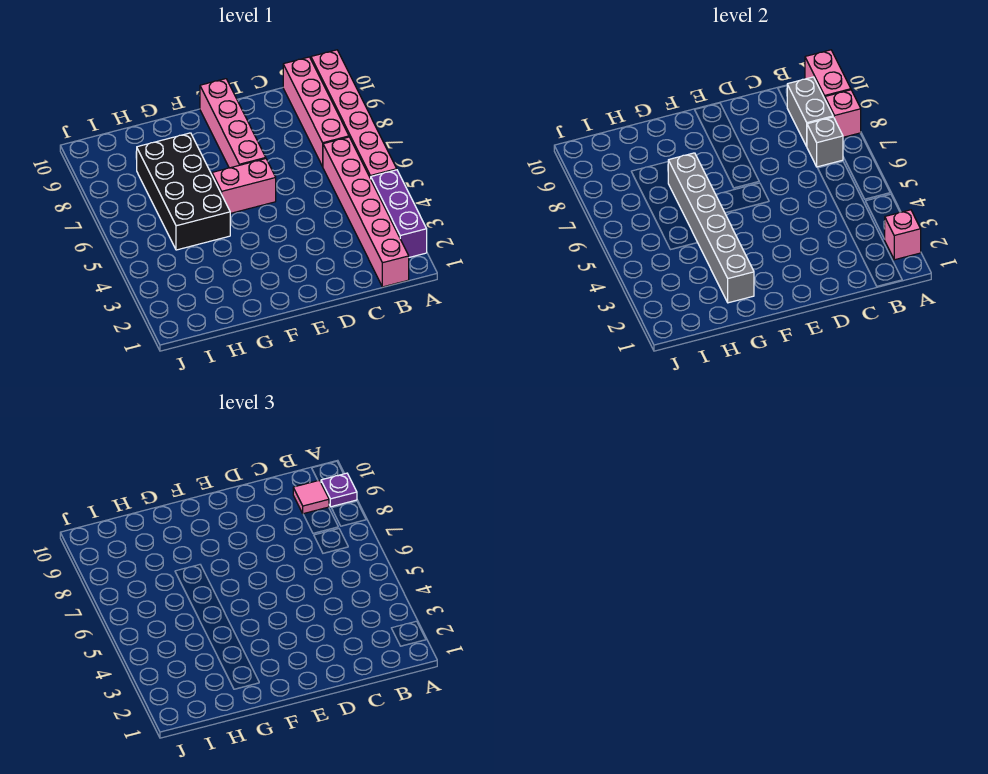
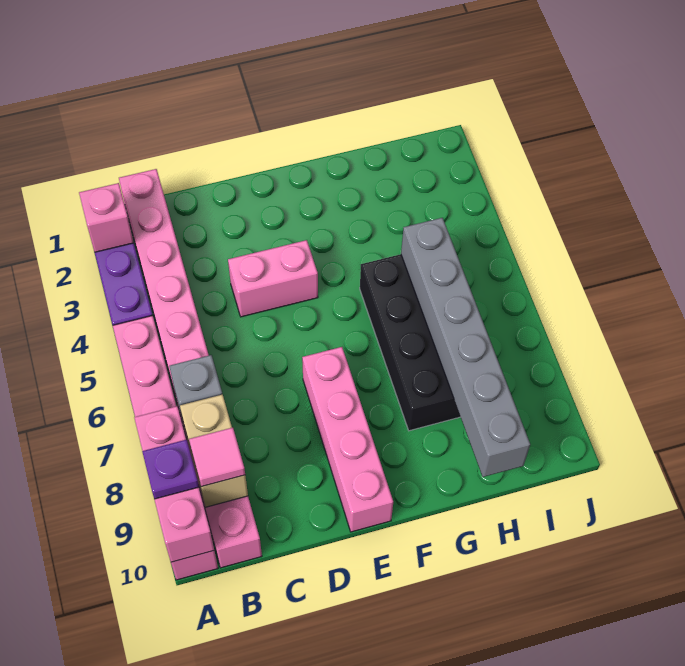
grey 1x2 brick [787,77,833,146] -> tan 1x2 brick [180,394,248,507]
pink 1x2 brick [212,159,276,213] -> pink 1x2 brick moved to [228,240,318,317]
grey 1x6 brick [668,153,754,303] -> grey 1x6 brick moved to [401,218,530,477]

